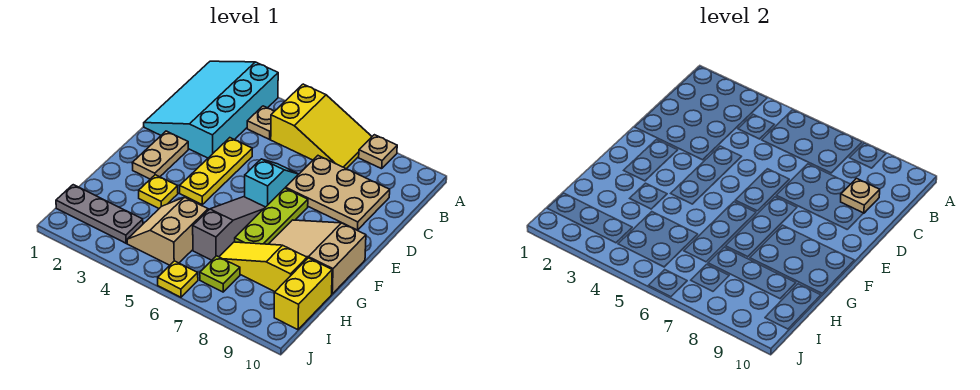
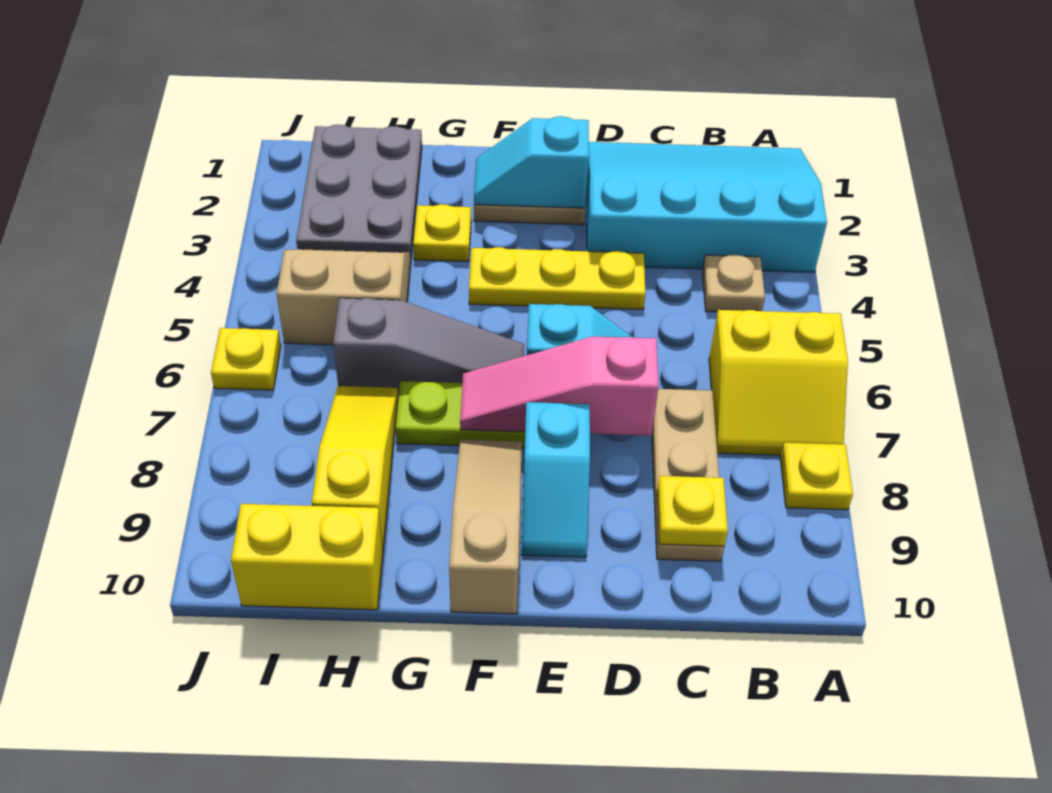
yellow 2x3 slope [271,84,372,169] -> yellow 2x2 slope [709,310,848,455]
tan 1x1 plate [359,135,397,169] -> yellow 1x1 plate [780,443,853,510]
tan 2x3 plate [286,156,390,230] -> tan 1x3 plate [652,389,724,561]
tan 1x1 plate [841,178,880,213] -> yellow 1x1 plate [657,476,728,546]
none -> pink 1x3 slope [460,337,659,436]
none -> cyan 1x2 slope [474,116,589,208]
none -> cyan 1x2 slope [522,402,590,557]
tan 2x3 slope [269,220,366,294] -> tan 1x3 slope [449,439,522,614]
grey 1x3 plate [56,185,143,243] -> grey 2x3 plate [296,125,422,256]
lime 1x1 plate [200,256,240,292] -> none

